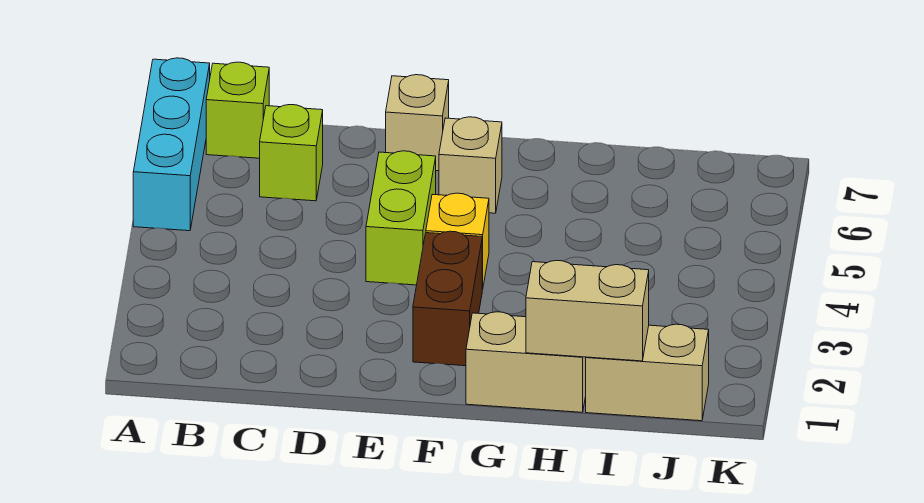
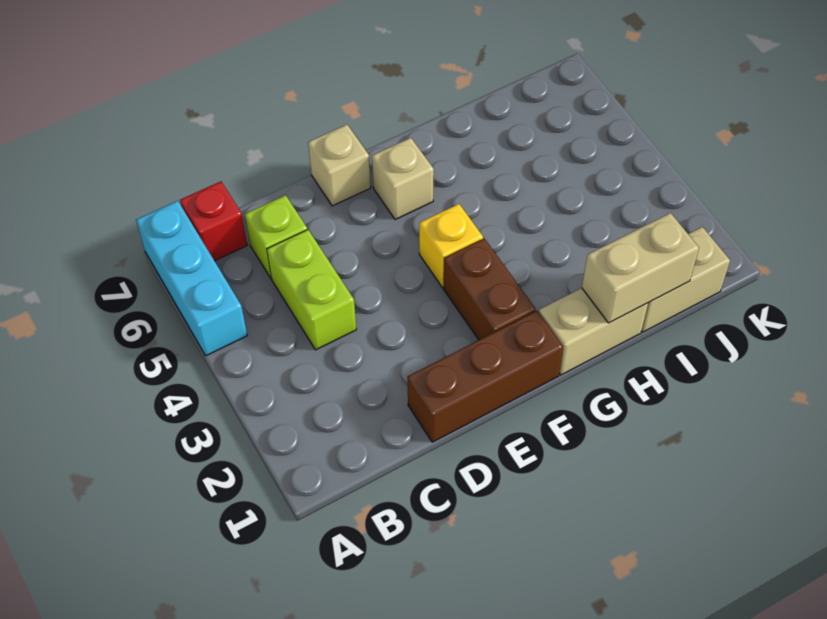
lime 1x1 brick [206,62,269,158] -> red 1x1 brick [180,181,247,261]
none -> brown 1x3 brick [407,311,563,442]
lime 1x2 brick [366,151,436,285] -> lime 1x2 brick moved to [267,230,356,350]

